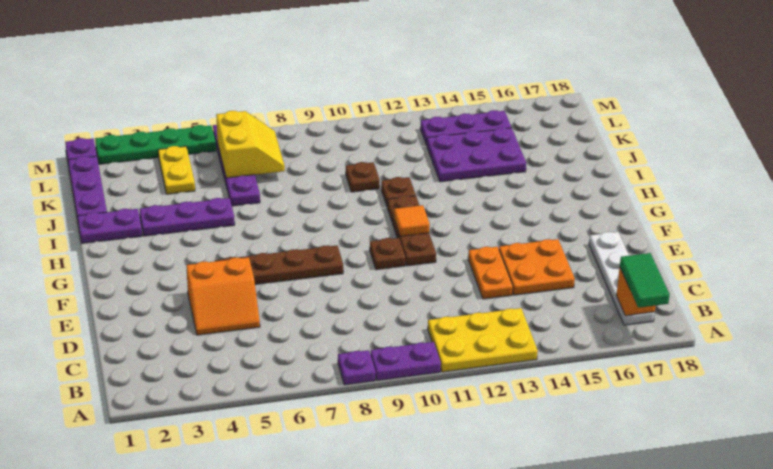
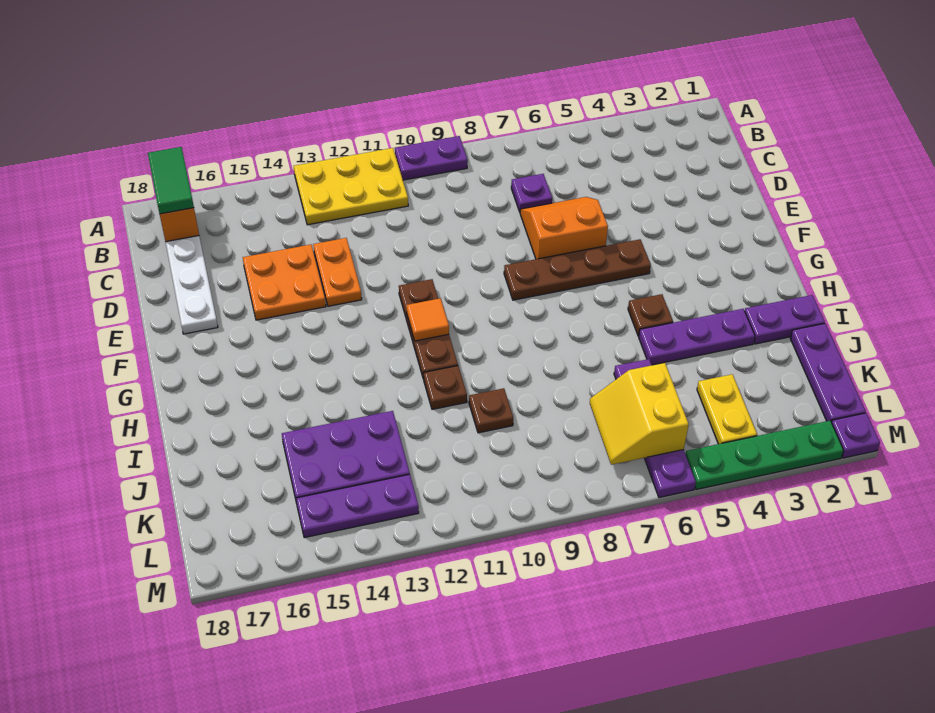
purple 1x1 plate [338,350,376,385] -> purple 1x1 plate moved to [511,174,552,212]
orange 2x2 slope [186,257,260,335] -> orange 2x2 slope moved to [520,197,608,259]
brown 1x1 plate [370,238,405,270] -> brown 1x1 plate moved to [628,294,673,336]

